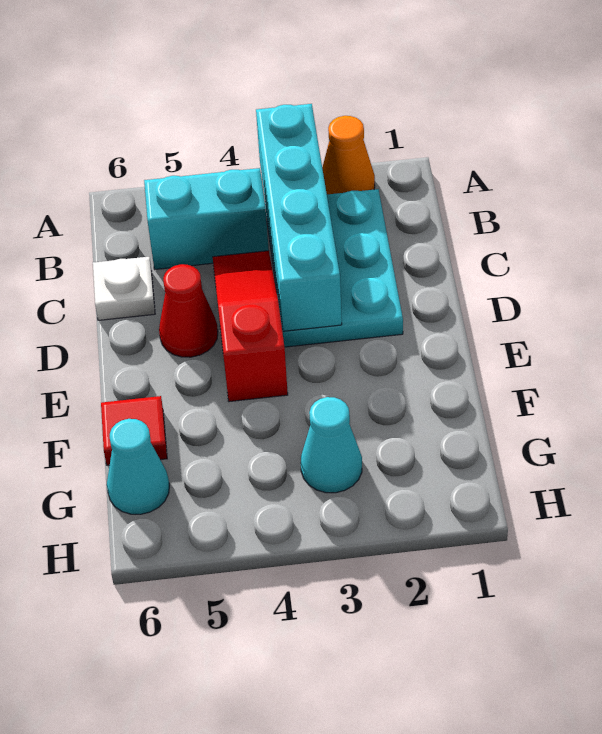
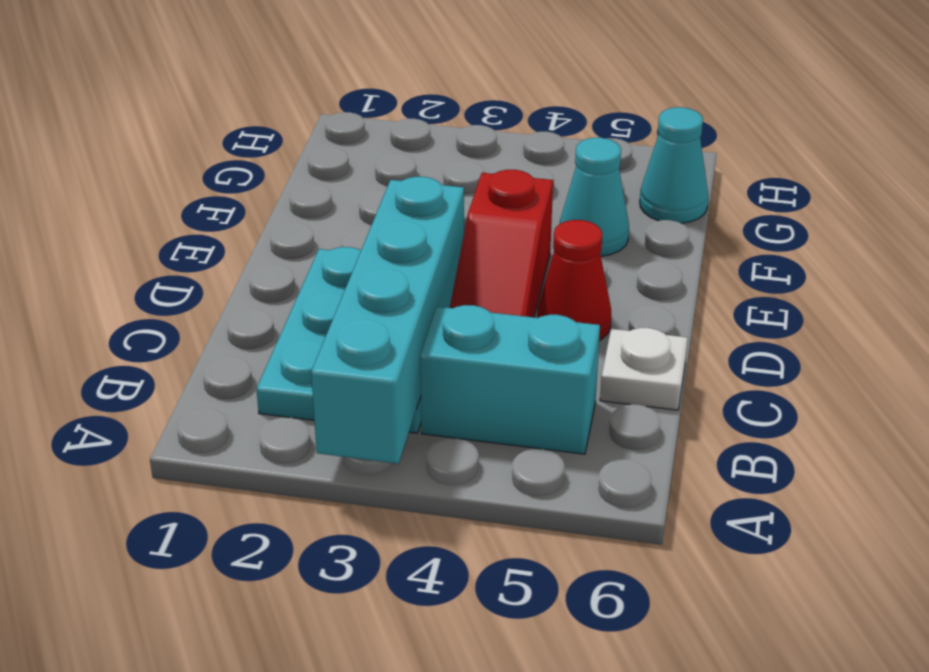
orange 1x1 cone [322,116,375,194] -> none
red 1x1 tile [101,396,167,465] -> none
cyan 1x1 cone [301,397,362,493] -> cyan 1x1 cone moved to [560,138,629,256]

